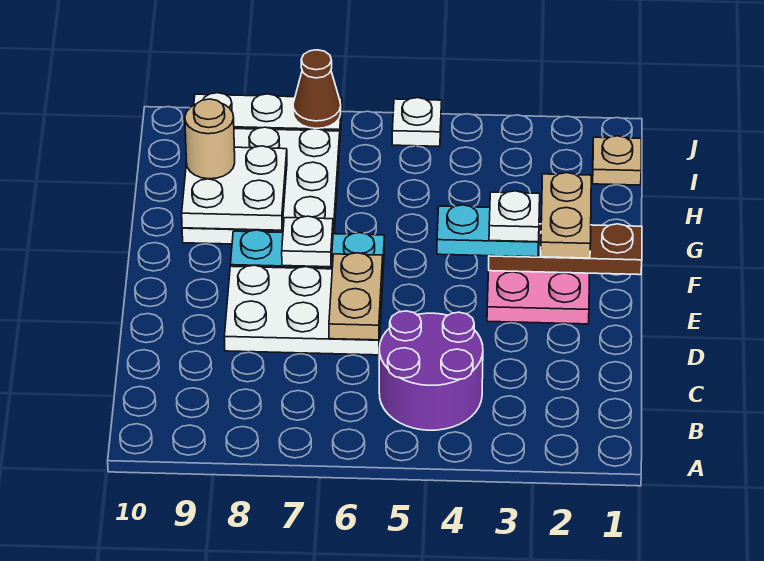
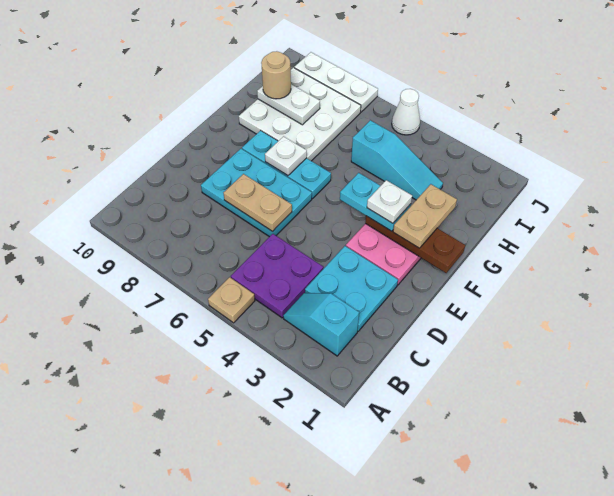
none -> cyan 1x2 slope [283,293,359,356]
purple 2x2 round brick [379,311,483,430] -> purple 2x2 plate [231,234,323,318]
none -> cyan 2x2 plate [305,246,398,331]
white 2x3 plate [224,265,383,355] -> cyan 2x3 plate [201,149,312,237]
tan 1x2 plate [329,253,383,340] -> tan 1x2 plate turned to [224,174,292,232]
white 2x2 plate [182,146,287,230] -> white 1x2 plate [257,84,320,125]
none -> cyan 1x3 slope [351,120,443,200]
tan 1x1 plate [593,136,641,185] -> tan 1x1 plate moved to [208,277,255,323]
white 1x1 plate [392,98,442,146] -> white 1x1 cone [392,89,420,135]
brown 1x1 cone [293,50,341,128] -> none

